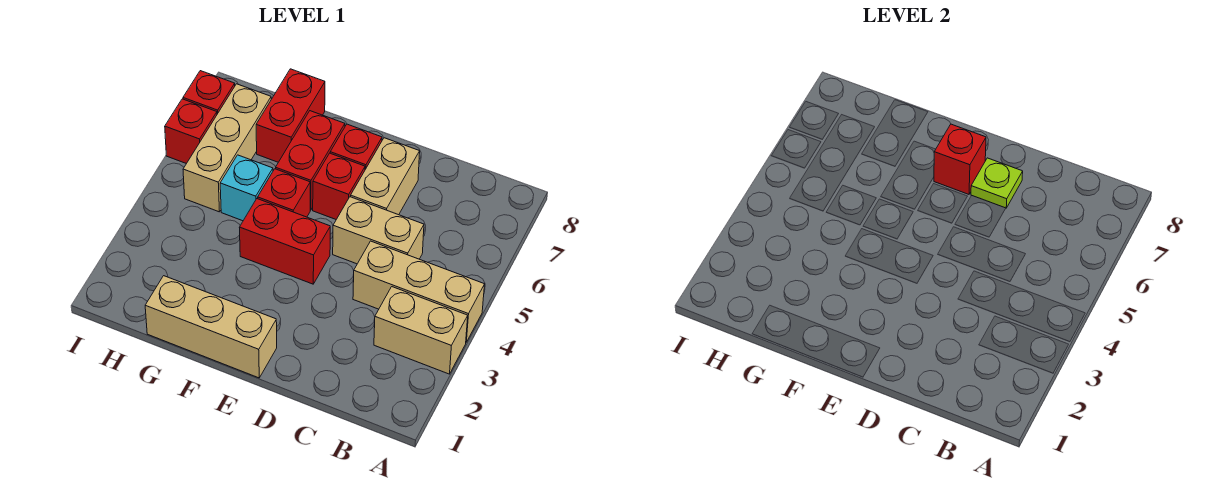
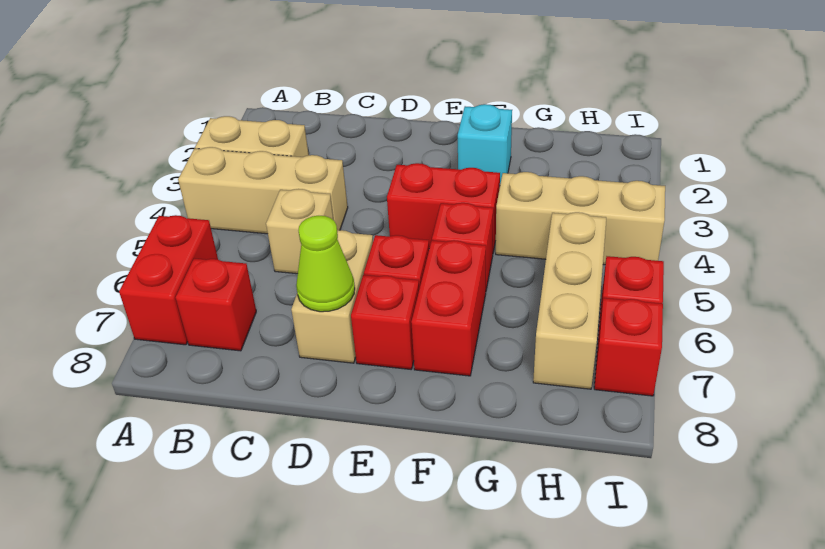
tan 1x2 brick [333,197,424,264] -> tan 1x1 brick [266,189,333,274]
lime 1x1 plate [971,158,1023,208] -> lime 1x1 cone [296,216,355,312]
tan 1x3 brick [145,276,277,378] -> tan 1x3 brick moved to [496,172,665,265]
red 1x1 brick [934,124,986,194] -> red 1x1 brick moved to [176,258,256,351]
cyan 1x1 brick [220,155,273,221] -> cyan 1x1 brick moved to [458,104,512,184]
red 1x2 brick [256,69,325,162] -> red 1x2 brick moved to [119,215,218,345]

